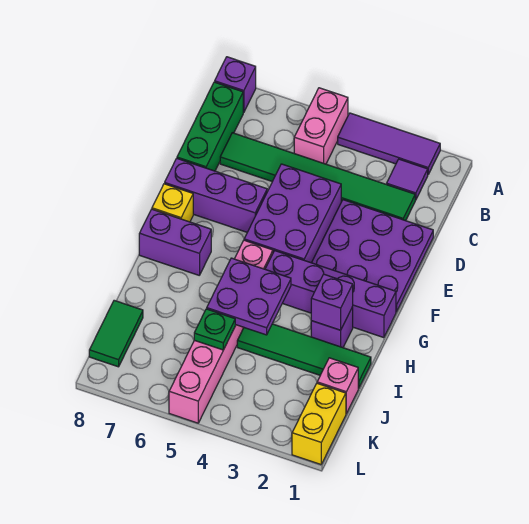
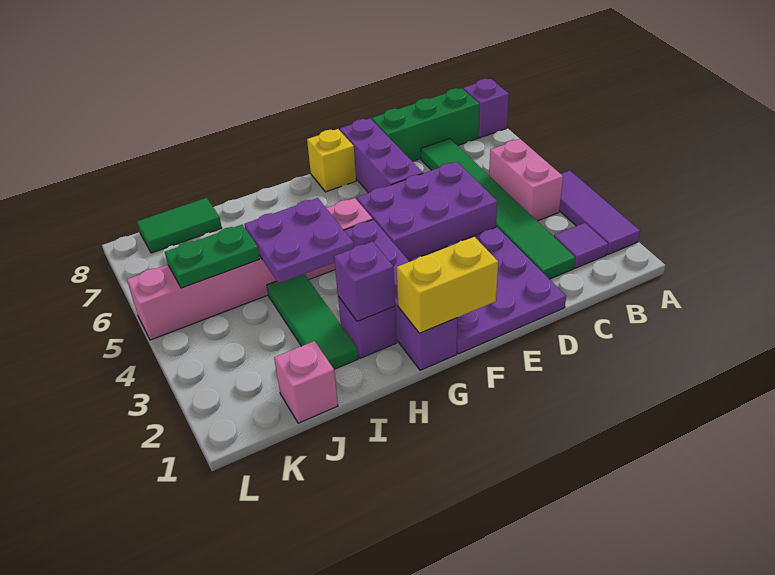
pink 1x2 brick [294,88,348,164] -> pink 1x2 brick turned to [489,139,563,221]
purple 1x2 brick [139,209,211,275] -> none
green 1x4 tile [237,324,371,388] -> green 1x3 tile [267,274,358,369]
green 1x1 plate [194,309,235,350] -> green 1x2 plate [165,225,260,288]
yellow 1x2 brick [292,383,346,464] -> yellow 1x2 brick moved to [397,237,498,333]

